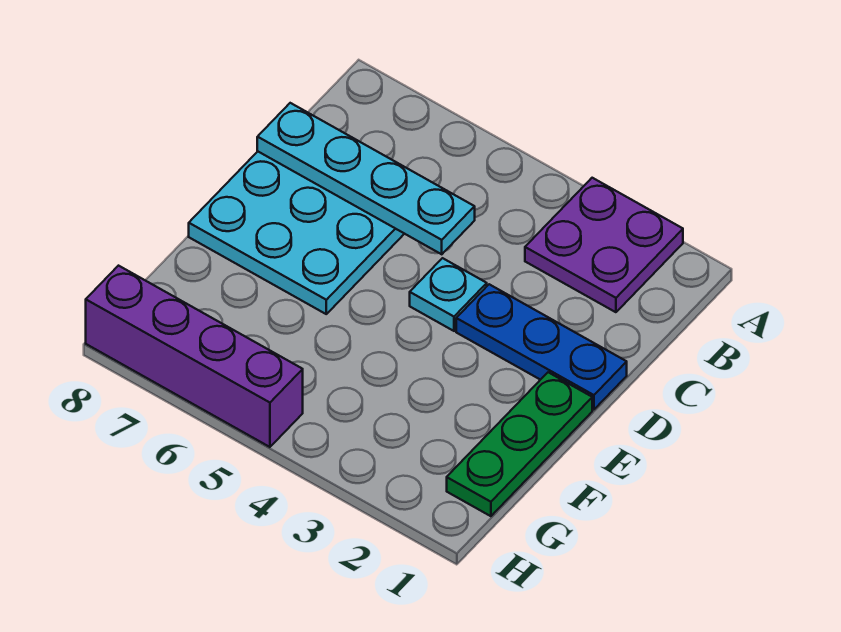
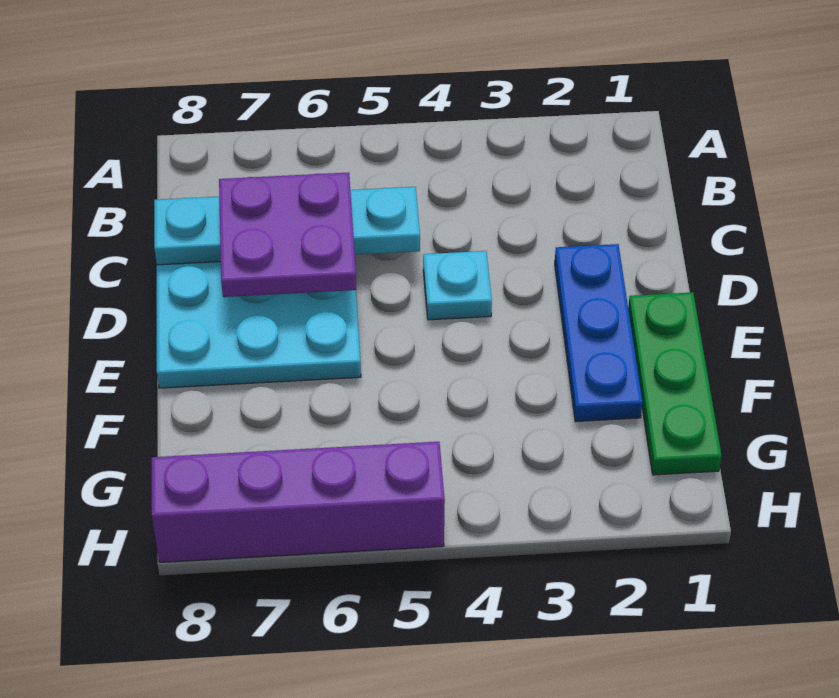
purple 2x2 plate [525,178,683,312] -> purple 2x2 plate moved to [219,172,356,297]
blue 1x3 plate [456,284,627,410] -> blue 1x3 plate turned to [555,244,642,422]

